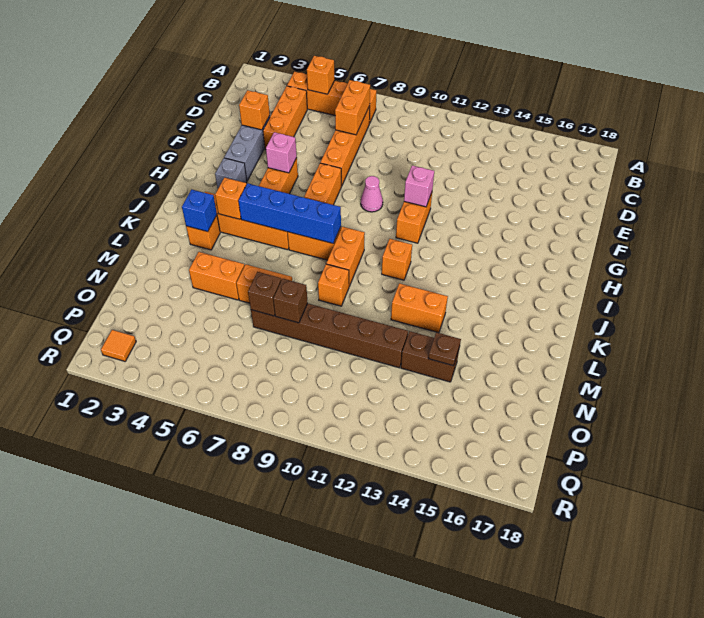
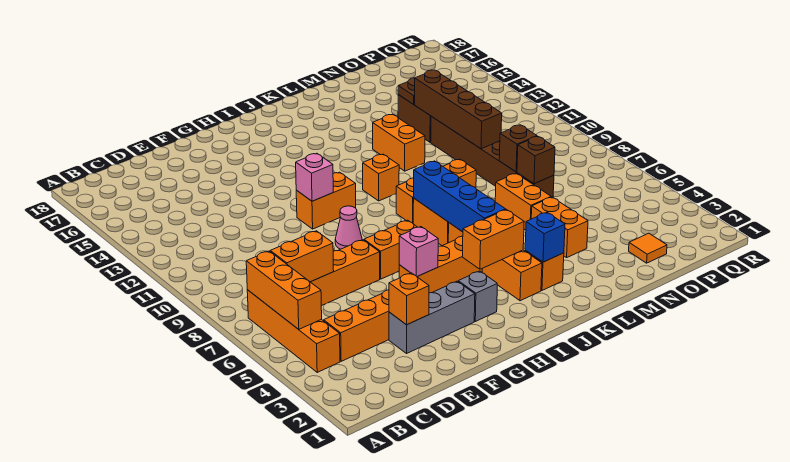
orange 1x1 brick [307,56,335,94] -> orange 1x3 brick [246,251,322,329]
orange 1x1 brick [215,178,246,219] -> orange 1x2 brick [462,210,524,269]
none -> brown 1x4 brick [415,70,502,149]
orange 1x1 tile [101,330,136,361] -> orange 1x1 tile moved to [629,233,667,263]

